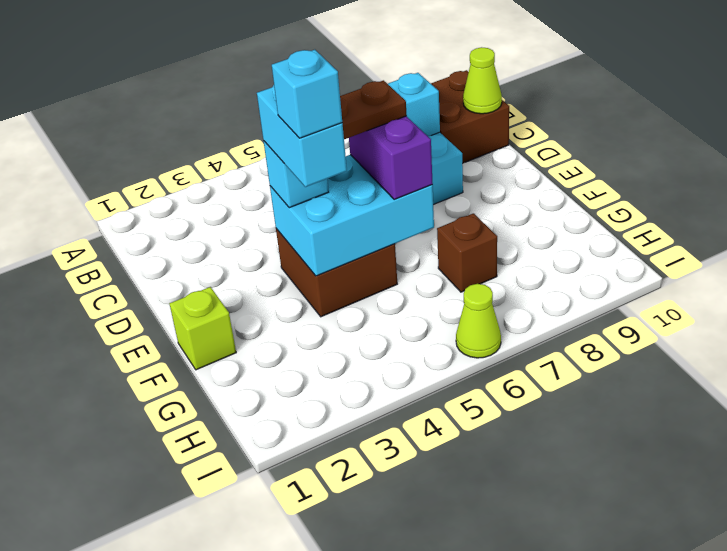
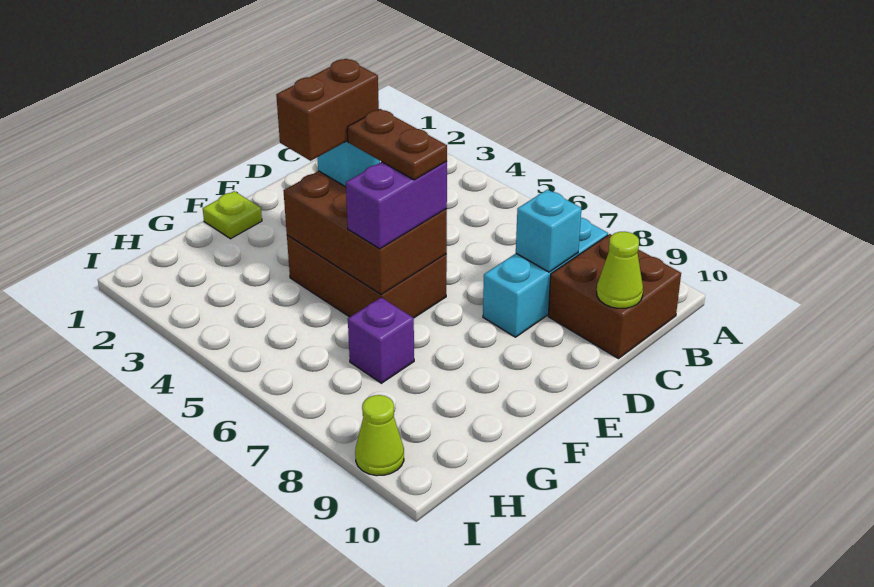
brown 2x2 brick [276,229,397,317] -> brown 2x3 brick [287,235,447,318]
cyan 2x3 brick [270,155,434,276] -> brown 2x3 brick [284,171,447,294]
cyan 1x2 brick [257,85,347,187] -> brown 1x2 brick [276,59,379,161]
lime 1x1 brick [169,287,236,370] -> lime 1x1 plate [203,191,262,239]
cyan 1x1 brick [272,50,342,138] -> none
brown 1x1 brick [437,213,497,292] -> purple 1x1 brick [348,297,414,383]
lime 1x1 cone [456,284,501,358] -> lime 1x1 cone moved to [355,395,404,476]

